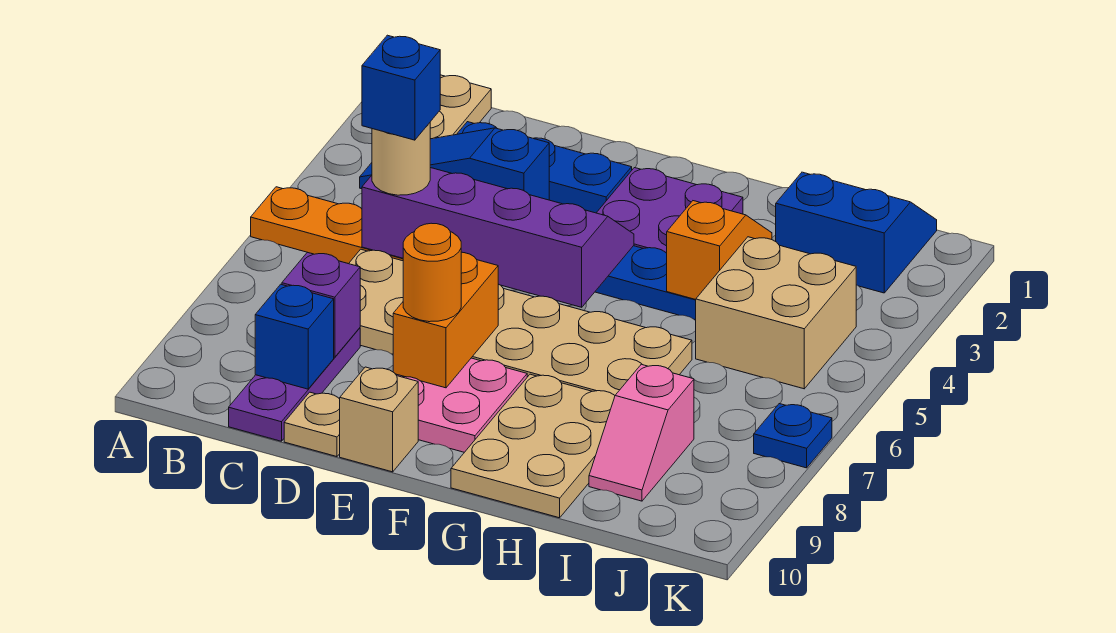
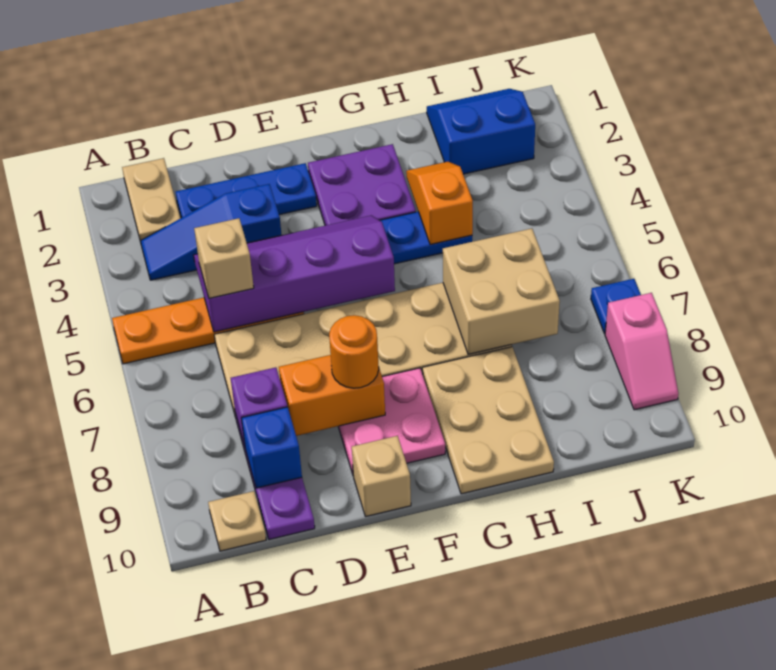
tan 1x1 round brick [372,123,430,195] -> tan 1x1 brick [194,218,254,298]
blue 1x1 brick [362,35,440,140] -> none
tan 1x1 plate [284,392,340,457] -> tan 1x1 plate moved to [208,491,266,551]
orange 1x2 brick [393,252,498,388] -> orange 1x2 brick turned to [279,355,385,436]
tan 2x2 brick [696,237,856,389] -> tan 2x2 brick moved to [443,228,560,355]
pink 1x2 slope [589,364,694,501] -> pink 1x2 slope moved to [605,293,678,410]

